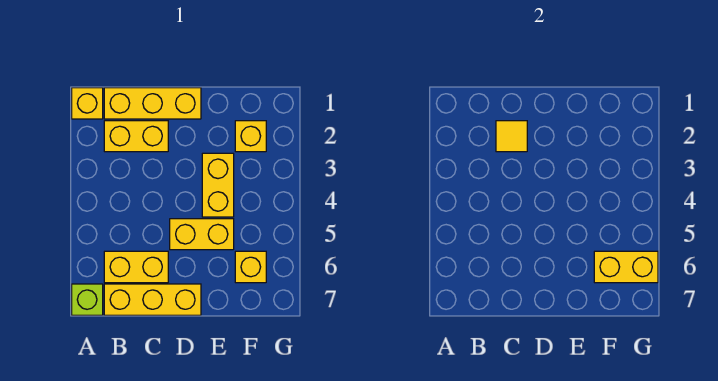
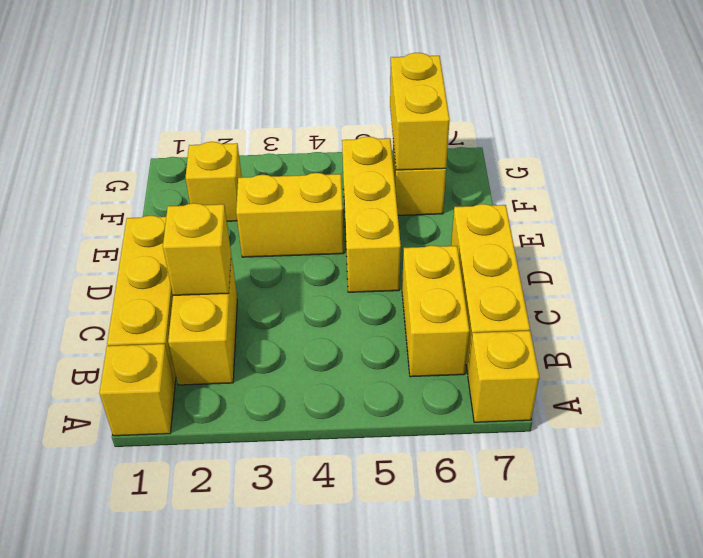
lime 1x1 brick [72,284,103,315] -> yellow 1x1 brick [468,331,539,422]
yellow 1x1 tile [496,121,527,152] -> yellow 1x1 brick [163,203,231,295]
yellow 1x2 brick [170,219,234,250] -> yellow 1x3 brick [342,137,401,292]

